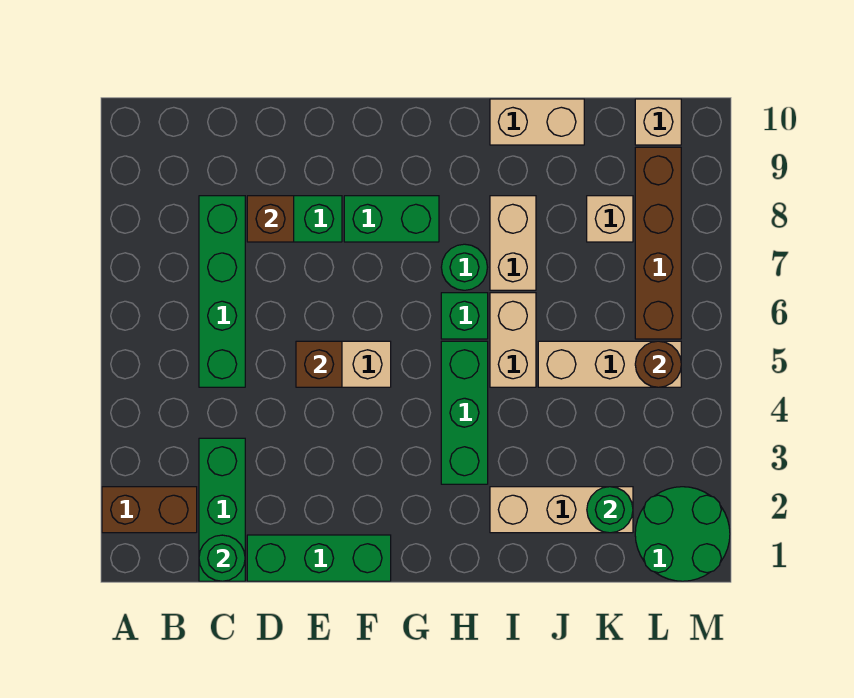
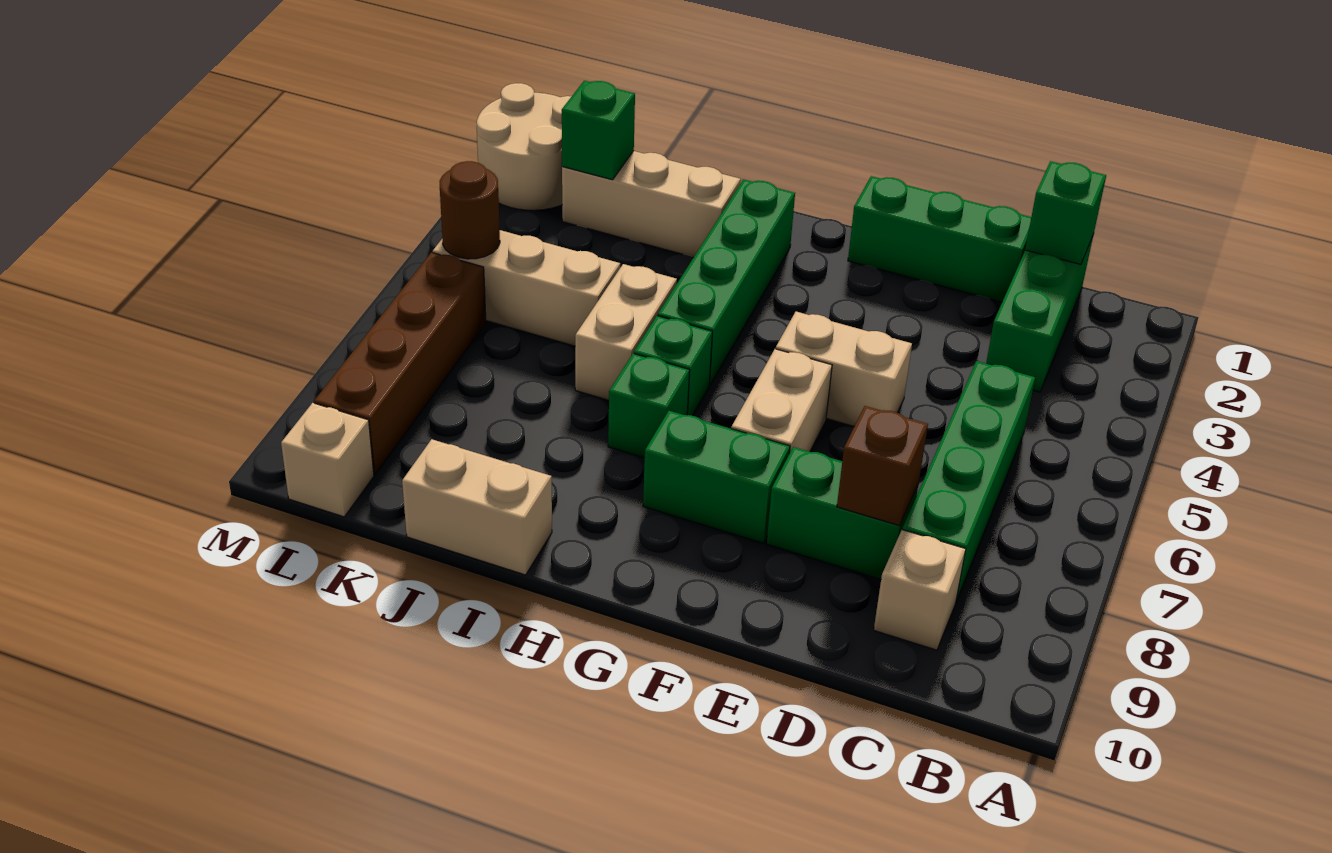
brown 1x2 brick [102,487,197,533] -> none
green 1x1 round brick [199,535,245,581] -> green 1x1 brick [1025,161,1106,264]
brown 1x1 brick [296,341,342,387] -> none
green 1x3 brick [441,341,488,484] -> green 1x4 brick [658,179,795,385]
green 1x1 round brick [441,244,488,290] -> green 1x1 brick [608,354,690,458]
tan 1x2 brick [490,196,536,290] -> tan 1x2 brick moved to [731,349,832,453]
green 1x1 round brick [587,487,633,533] -> green 1x1 brick [562,81,635,180]
tan 1x1 brick [587,196,633,242] -> tan 1x1 brick moved to [874,530,966,650]
green 2x2 round brick [635,487,730,581] -> tan 2x2 round brick [477,83,572,210]

